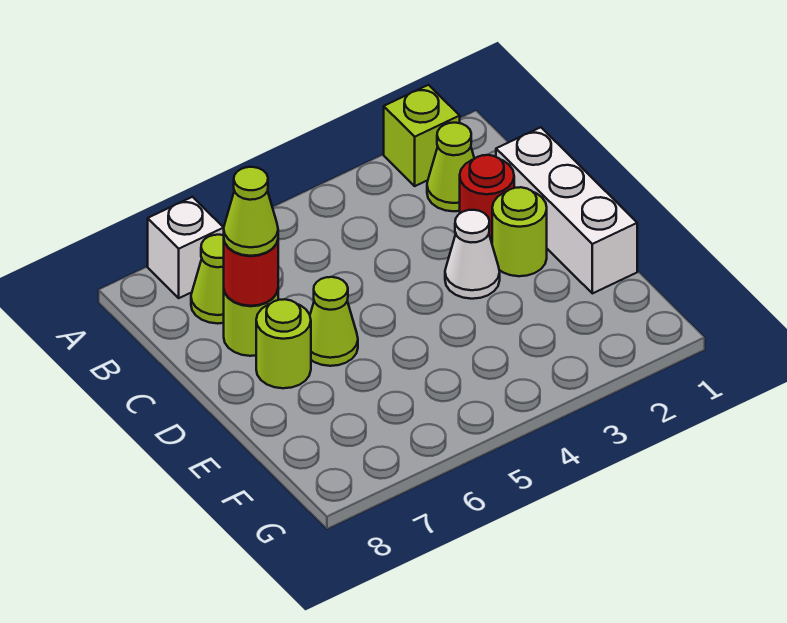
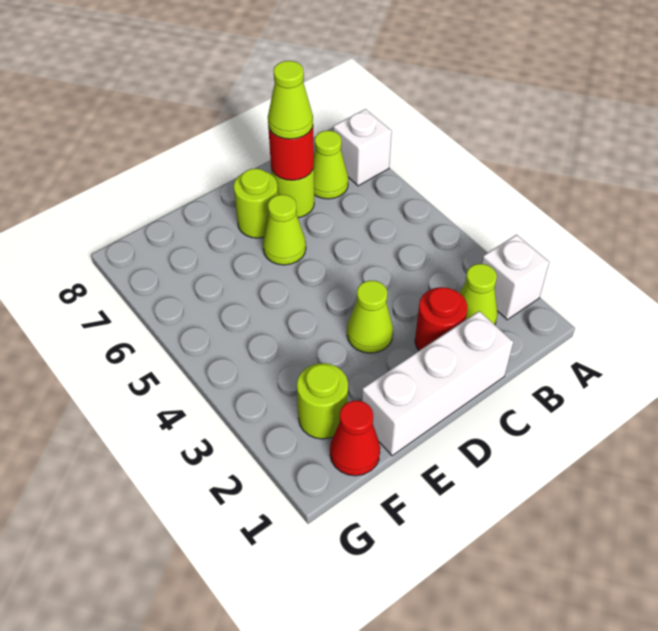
lime 1x1 brick [384,85,460,186] -> white 1x1 brick [482,235,549,320]
lime 1x1 round brick [492,187,547,276] -> lime 1x1 round brick moved to [297,363,348,439]
white 1x1 cone [445,210,500,299] -> lime 1x1 cone [347,281,393,353]
none -> red 1x1 cone [330,401,380,476]

